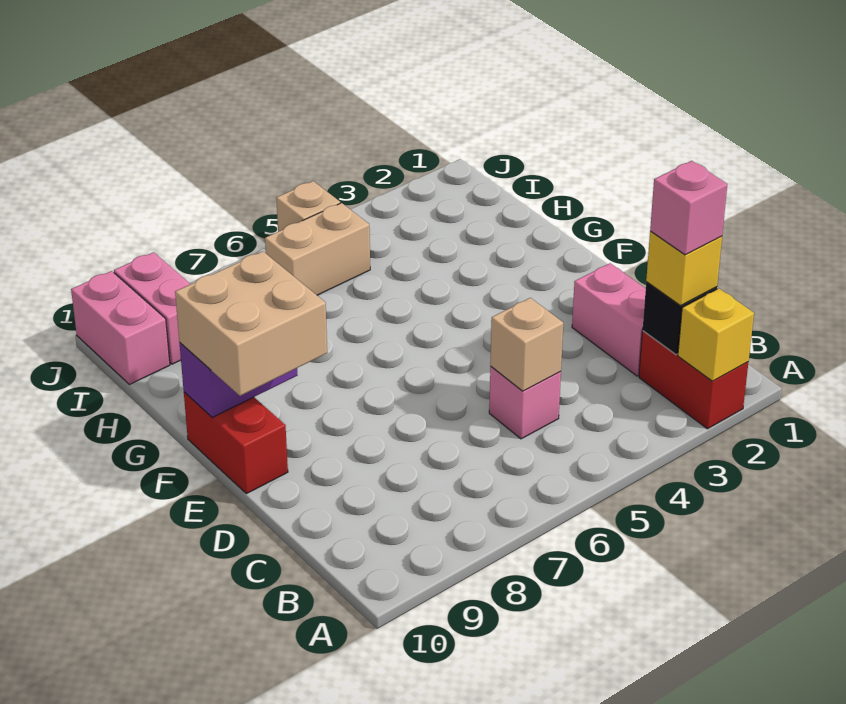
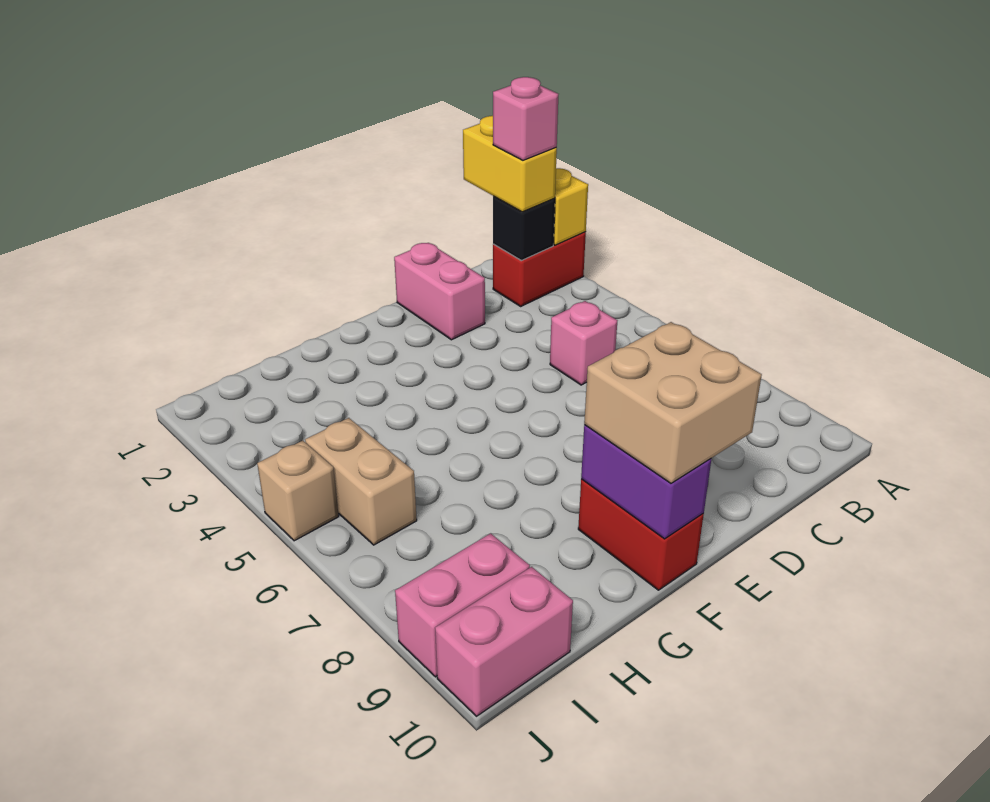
yellow 1x1 brick [646,231,722,306] -> yellow 1x2 brick [463,116,557,212]
pink 1x2 brick [572,263,646,376] -> pink 1x2 brick turned to [394,243,485,340]
tan 1x1 brick [490,298,563,391] -> none
red 1x2 brick [184,392,288,494] -> red 1x2 brick turned to [578,479,704,590]

